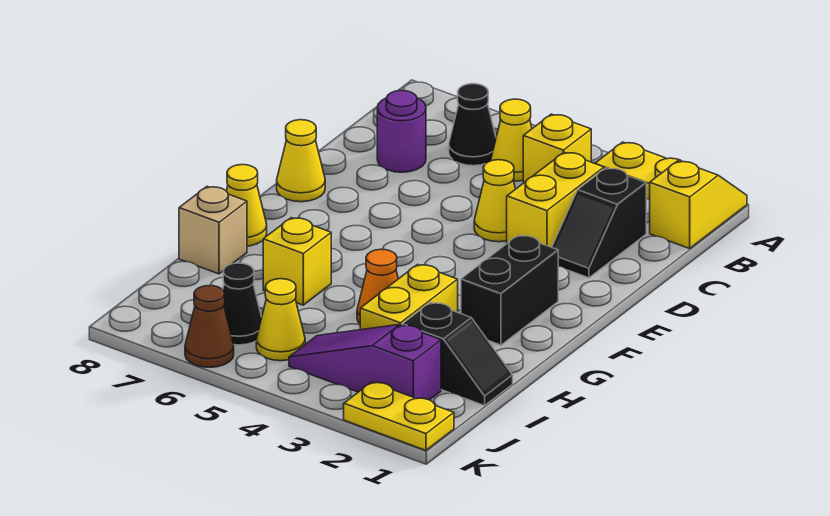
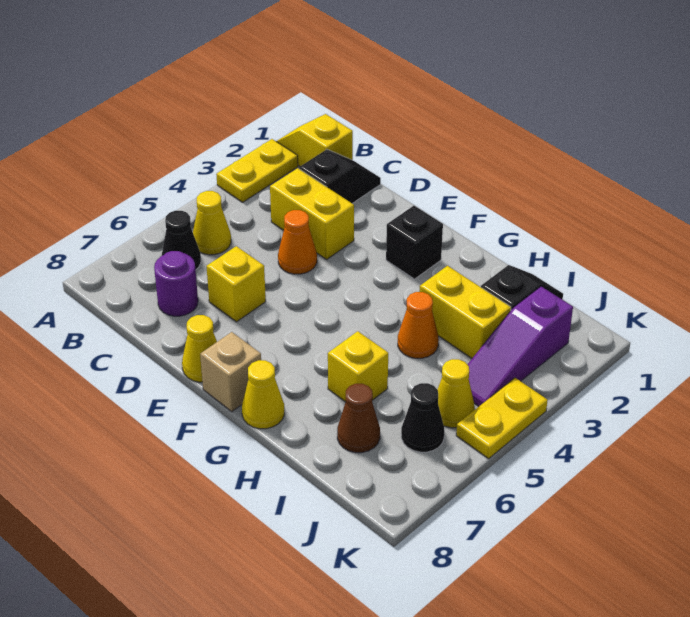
yellow 1x1 brick [523,114,591,183] -> yellow 1x1 brick moved to [206,246,266,322]
black 1x2 slope [552,168,646,278] -> black 1x2 slope turned to [299,149,381,204]
yellow 1x1 cone [474,160,515,242] -> orange 1x1 cone [278,210,317,274]
black 1x2 brick [461,235,558,345] -> black 1x1 brick [386,206,443,279]
tan 1x1 brick [179,186,247,274] -> tan 1x1 brick moved to [200,332,261,412]
yellow 1x2 plate [344,382,454,450] -> yellow 1x2 plate moved to [456,378,548,459]
brown 1x1 cone [185,286,234,367] -> brown 1x1 cone moved to [337,384,380,453]

